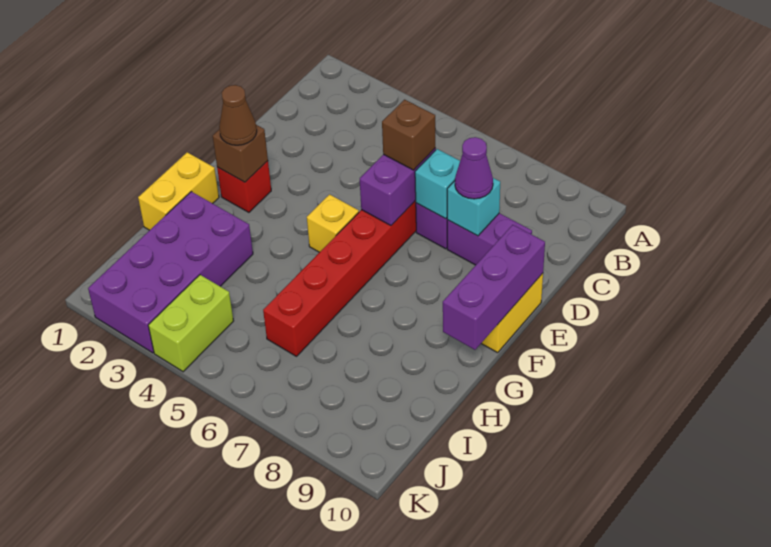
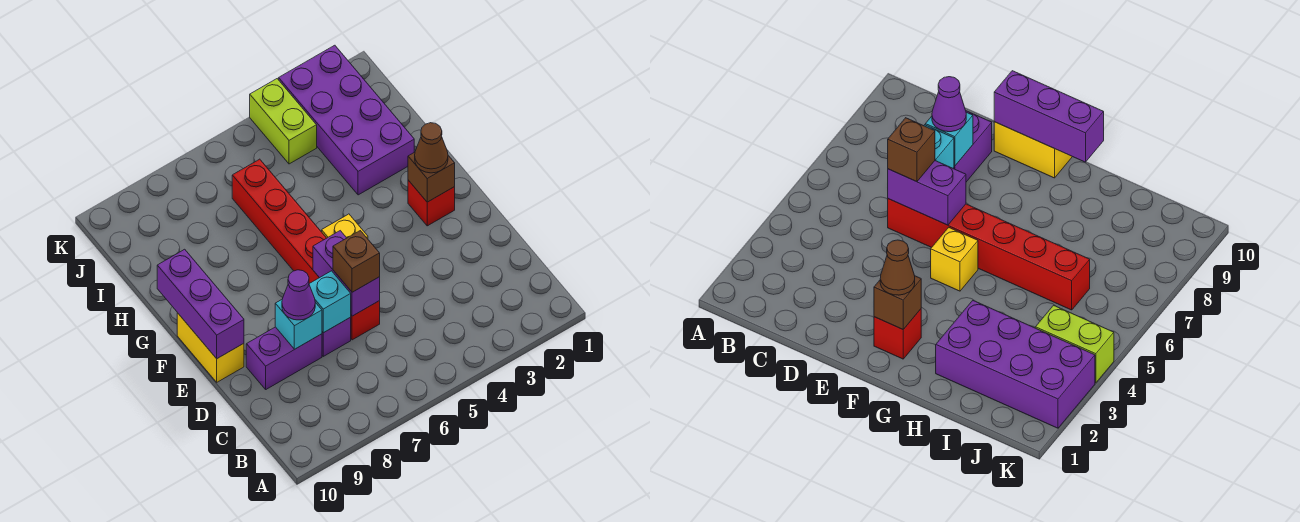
yellow 1x2 brick [138,152,219,230] -> none

